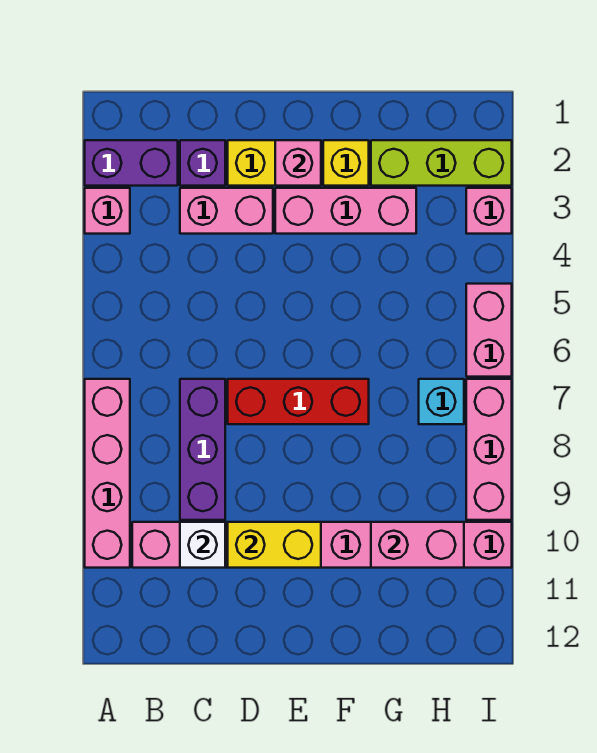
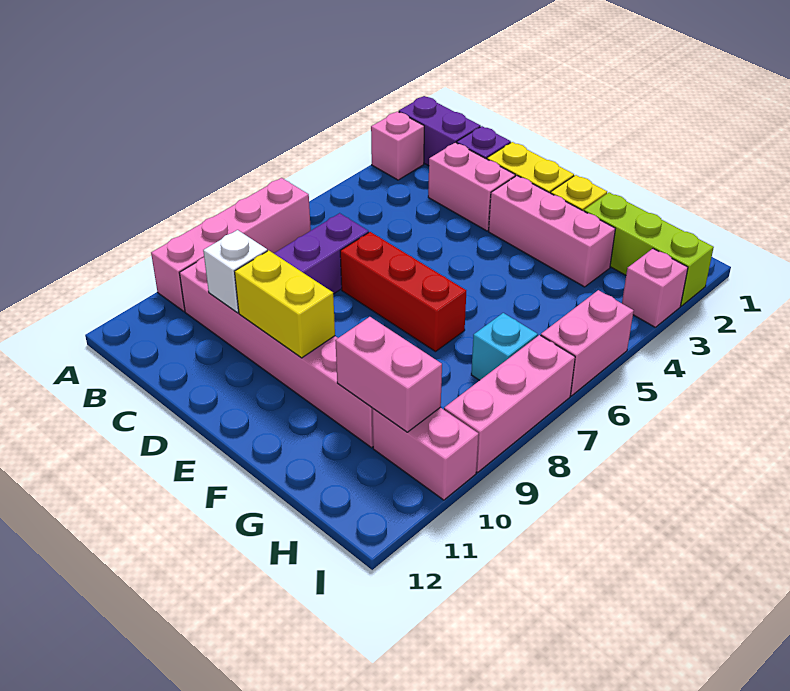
pink 1x1 brick [275,140,321,186] -> none

